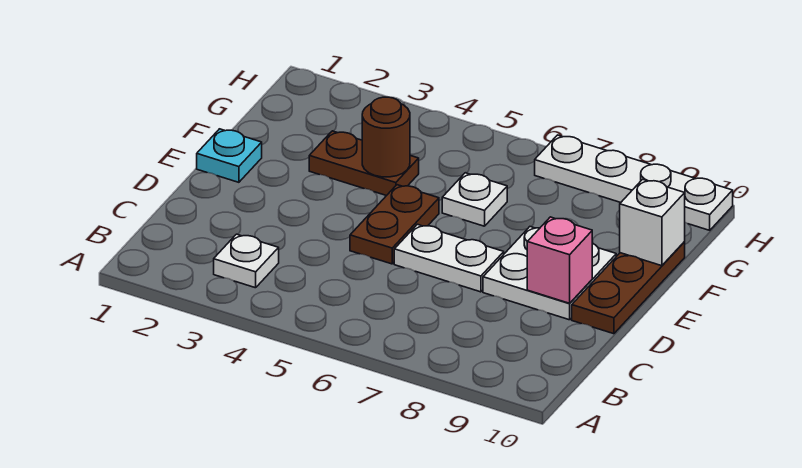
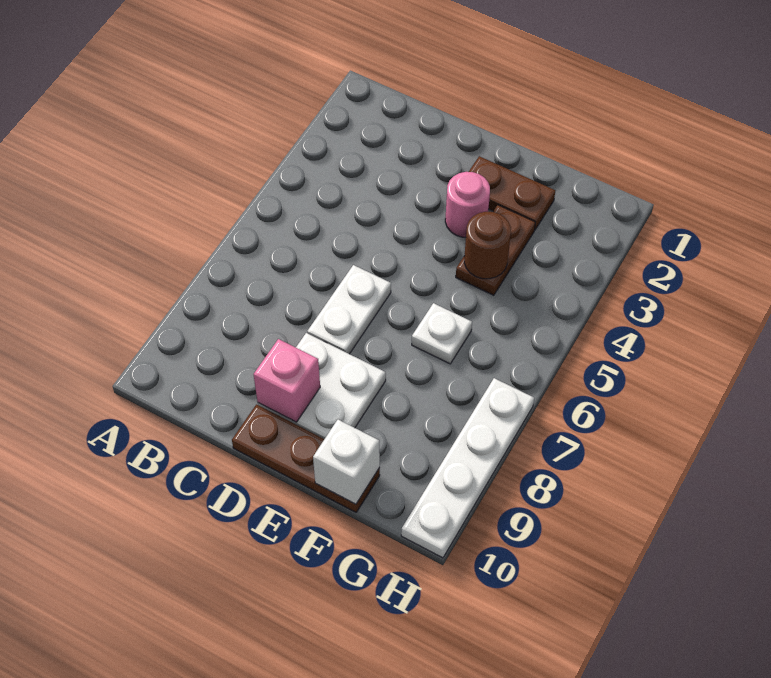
white 1x1 plate [214,234,279,288] -> none
brown 1x2 plate [350,185,439,264] -> brown 1x2 plate moved to [469,156,555,230]
cyan 1x1 plate [197,129,262,182] -> none
none -> pink 1x1 round brick [445,172,490,237]

